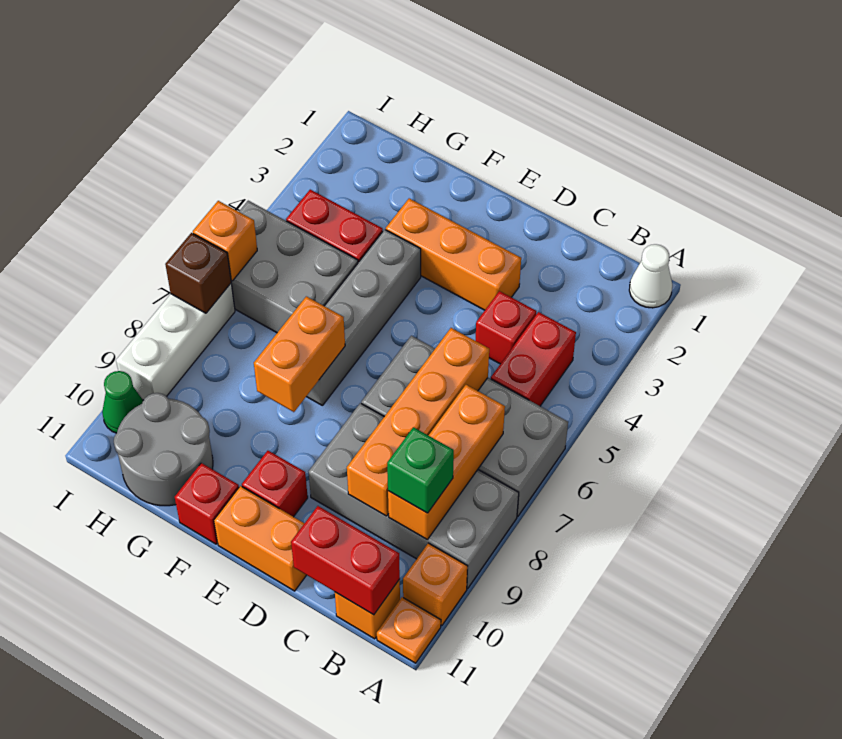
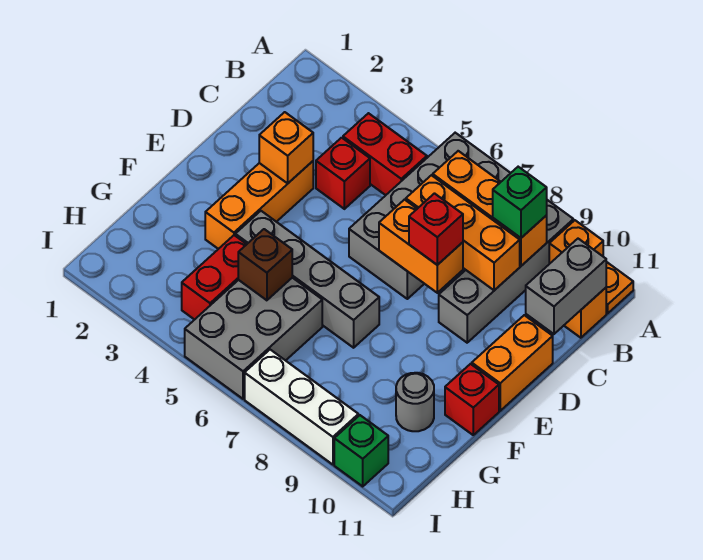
white 1x1 cone [629,244,672,308] -> none
grey 2x4 brick [309,403,519,588] -> grey 1x4 brick [439,200,573,343]
red 1x2 brick [291,506,400,615] -> grey 1x2 brick [526,239,606,334]
orange 1x4 brick [347,328,489,516] -> orange 1x3 brick [406,175,520,290]
red 1x1 brick [242,451,308,517] -> red 1x1 brick moved to [409,194,463,265]
orange 1x2 brick [254,296,345,412] -> orange 1x2 brick moved to [379,200,463,293]
grey 2x2 round brick [114,393,213,506] -> grey 1x1 round brick [396,373,434,431]
orange 1x1 brick [193,201,257,281] -> orange 1x1 brick moved to [259,112,313,184]
brown 1x1 brick [165,233,231,313] -> brown 1x1 brick moved to [238,229,292,300]
green 1x1 cone [102,371,143,433] -> green 1x1 brick [334,415,388,486]

